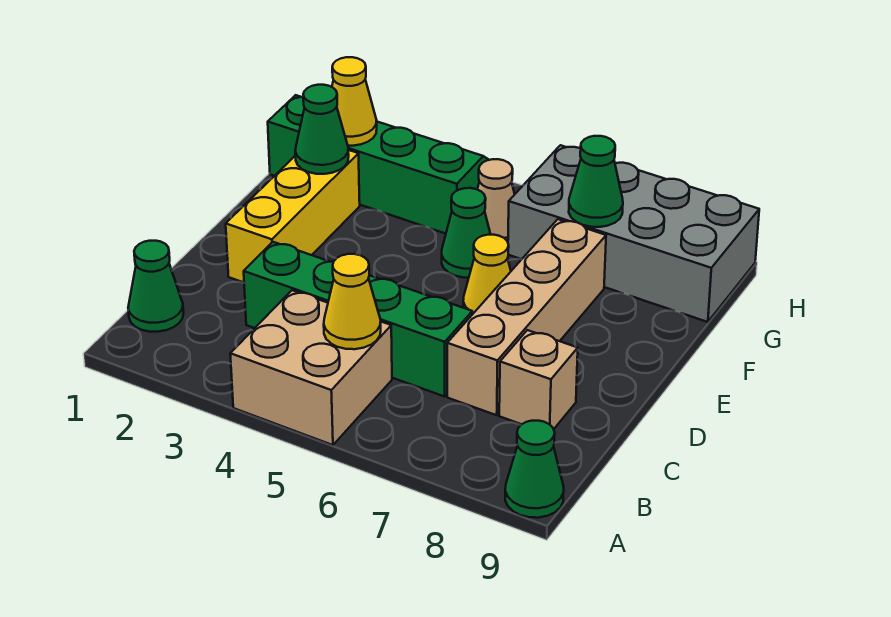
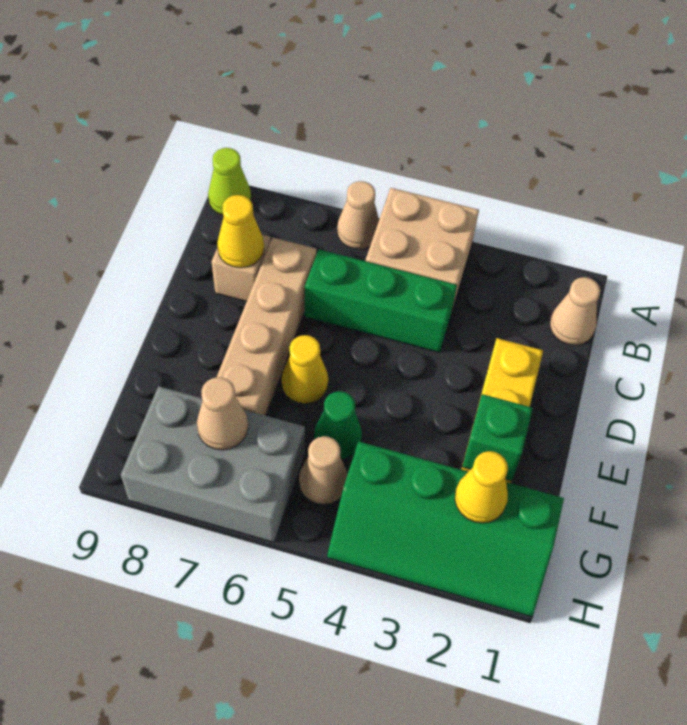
none -> tan 1x1 cone [337,181,379,249]
green 1x1 cone [505,421,564,518] -> lime 1x1 cone [208,148,251,215]
green 1x1 cone [128,241,184,332] -> tan 1x1 cone [550,277,600,345]
yellow 1x1 cone [324,254,381,349] -> yellow 1x1 cone moved to [217,195,264,268]
green 1x4 brick [244,242,472,396] -> green 1x3 brick [305,249,457,353]
green 1x1 cone [295,85,349,174] -> green 1x1 brick [462,394,533,481]
grey 2x4 brick [508,145,759,322] -> grey 2x3 brick [121,386,305,542]
green 1x1 cone [569,136,623,227] -> tan 1x1 cone [197,377,248,450]

